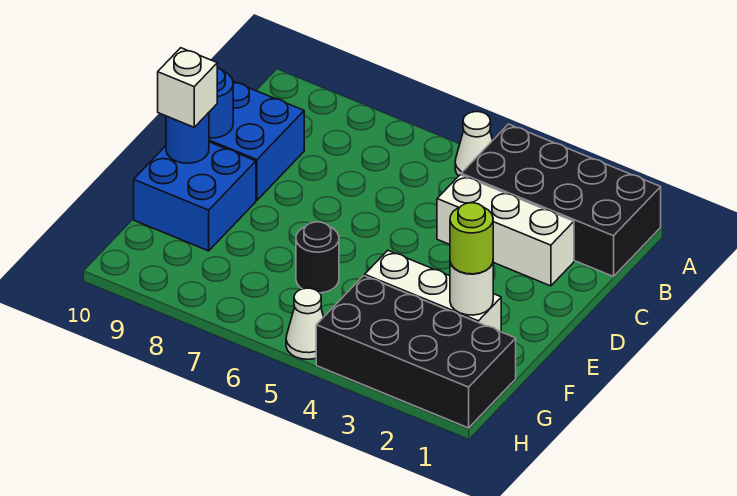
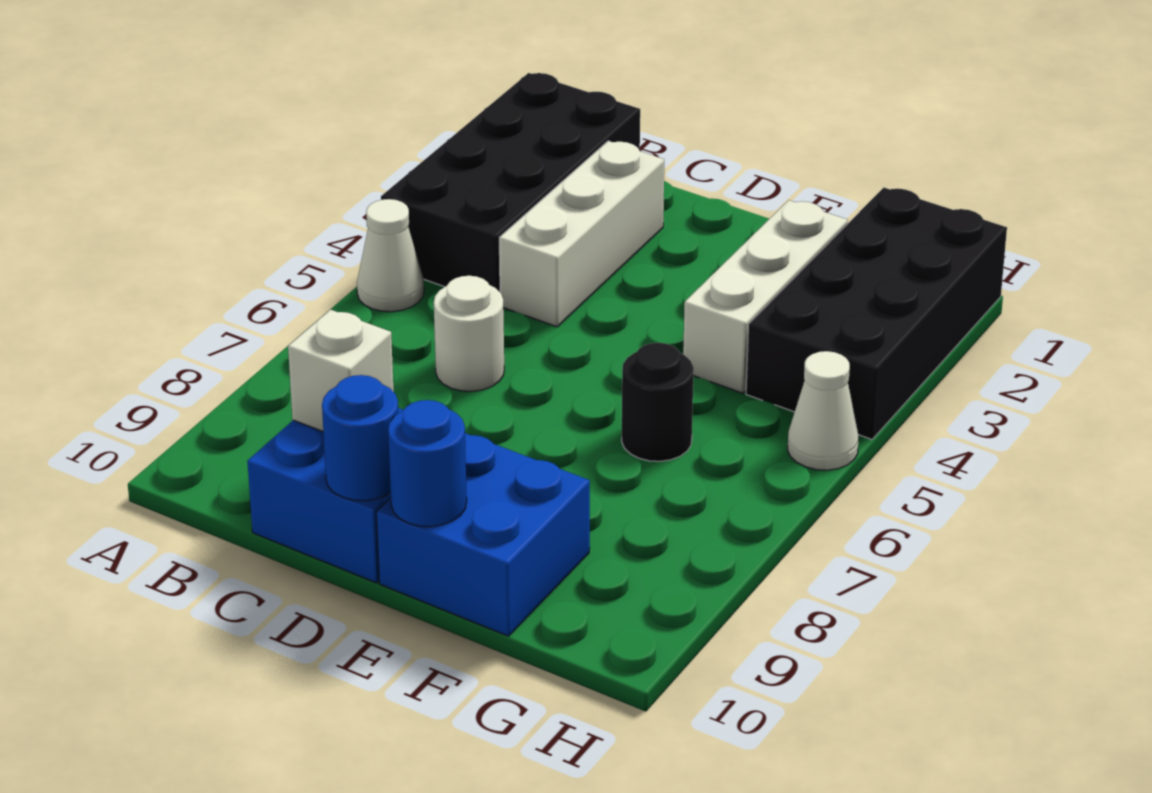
white 1x1 brick [158,48,217,127] -> white 1x1 brick moved to [288,309,394,432]
white 1x1 round brick [450,263,493,315] -> white 1x1 round brick moved to [434,276,504,391]
lime 1x1 round brick [450,203,493,274] -> none

